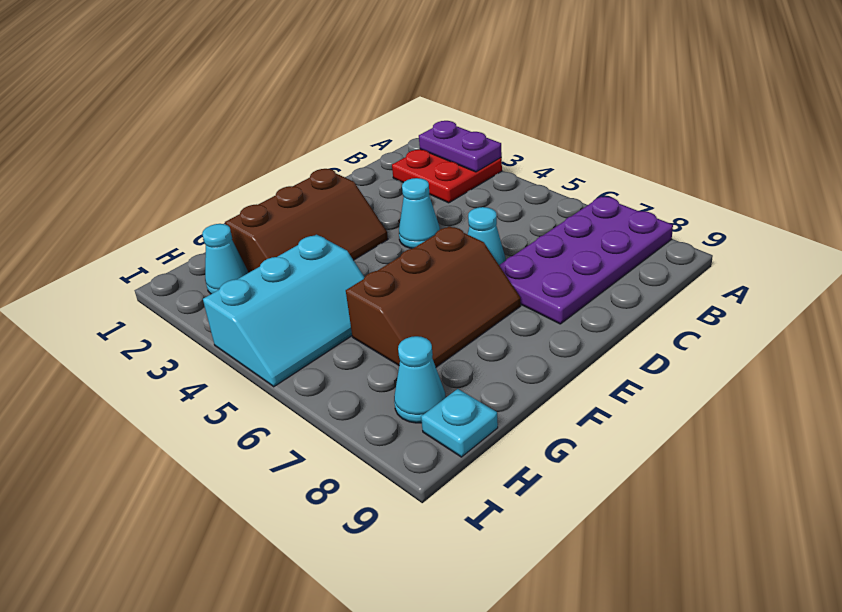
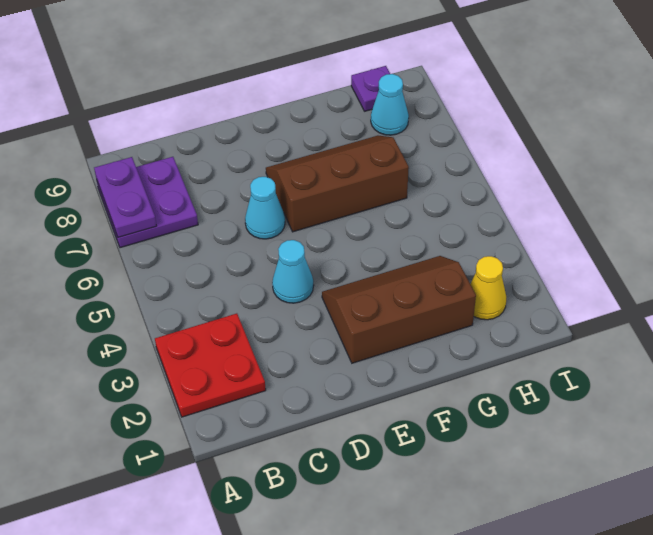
purple 1x2 plate [419,121,502,172] -> purple 1x2 plate moved to [94,157,157,237]
purple 2x4 plate [499,197,673,324] -> purple 2x2 plate [96,157,198,248]
cyan 2x3 slope [203,235,365,387] -> none
cyan 1x1 cone [202,224,248,294] -> yellow 1x1 cone [470,256,506,320]
cyan 1x1 plate [421,389,498,457] -> purple 1x1 plate [351,66,390,111]

